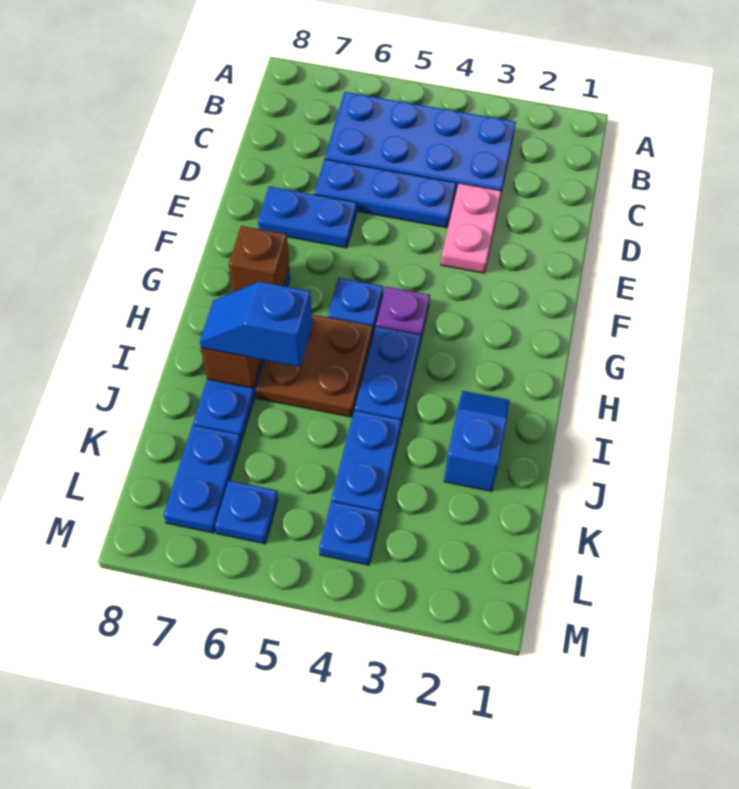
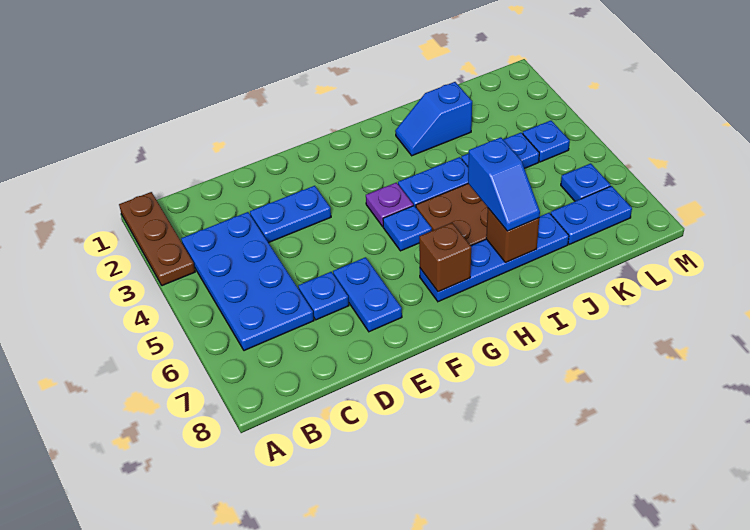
none -> brown 1x3 plate [119,192,195,286]
pink 1x2 plate [441,183,501,273] -> blue 1x2 plate [250,186,331,243]
blue 1x3 plate [314,159,456,228] -> blue 1x1 plate [298,272,349,320]

